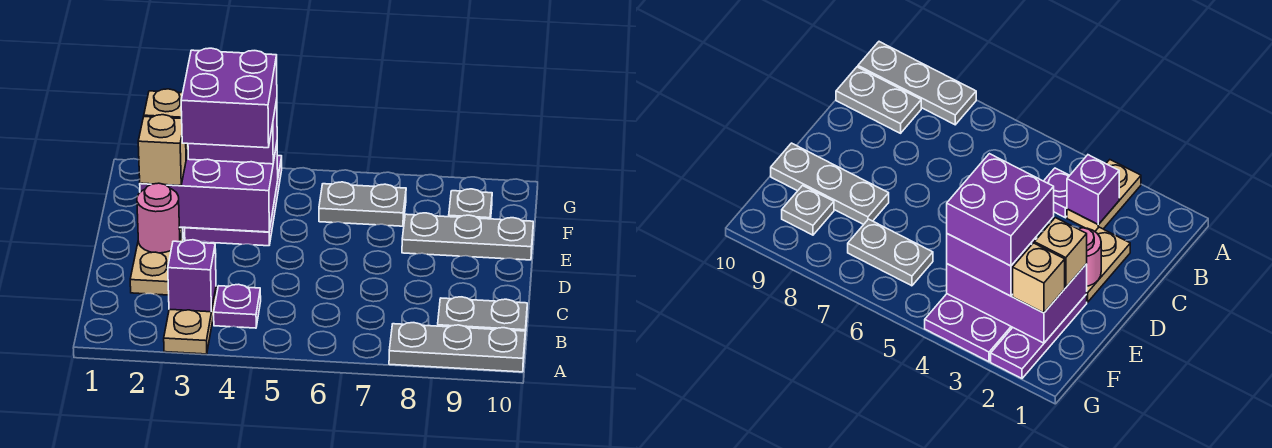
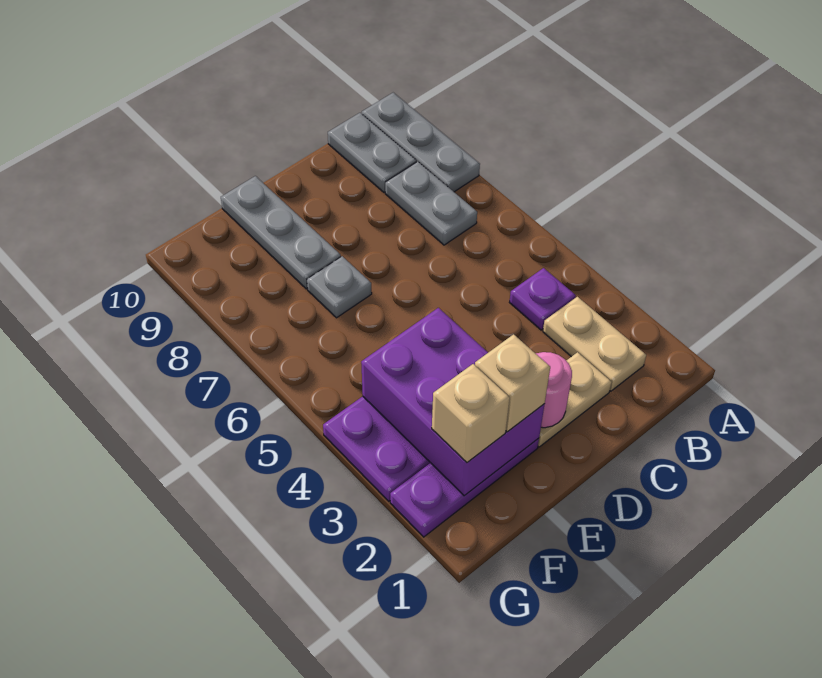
tan 1x2 plate [164,289,216,354] -> tan 1x2 plate turned to [543,297,646,391]
purple 1x1 brick [168,240,216,312] -> none
purple 2x2 brick [181,48,277,148] -> none
purple 1x2 brick [188,100,277,164] -> none
grey 1x2 plate [319,182,406,226] -> grey 1x2 plate moved to [385,162,477,245]
grey 1x1 plate [449,189,492,219] -> grey 1x1 plate moved to [307,256,372,318]

